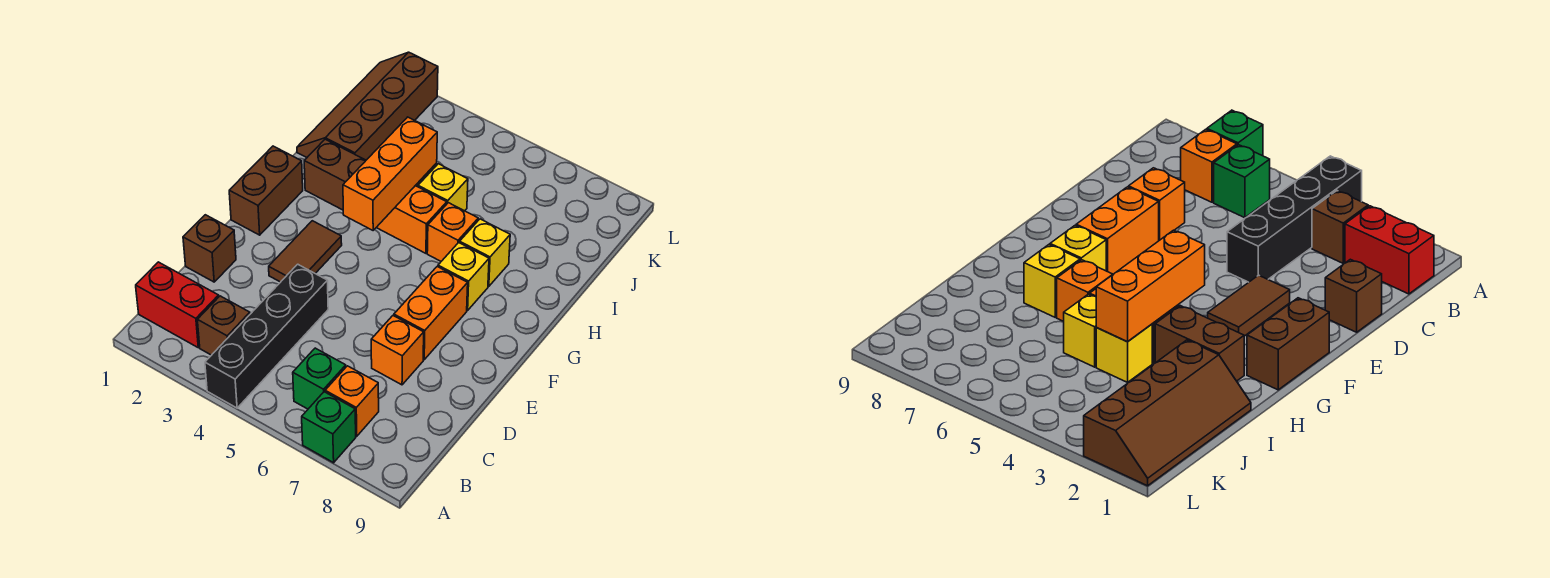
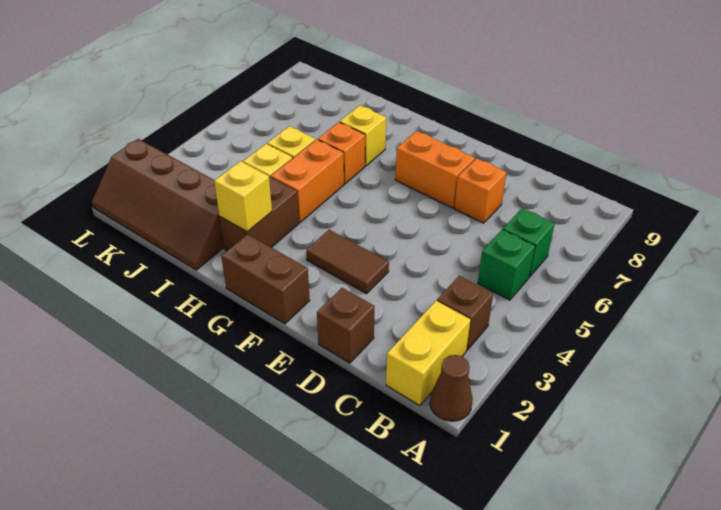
none -> brown 1x1 cone [430,355,473,421]
black 1x4 brick [205,264,328,408] -> none
green 1x1 brick [302,392,356,463] -> green 1x1 brick moved to [478,230,535,300]
red 1x2 brick [136,262,219,347] -> yellow 1x2 brick [386,301,471,406]
orange 1x1 brick [325,366,379,436] -> none
orange 1x3 brick [343,117,437,230] -> none
yellow 1x1 brick [438,243,489,310] -> yellow 1x1 brick moved to [214,161,272,232]

